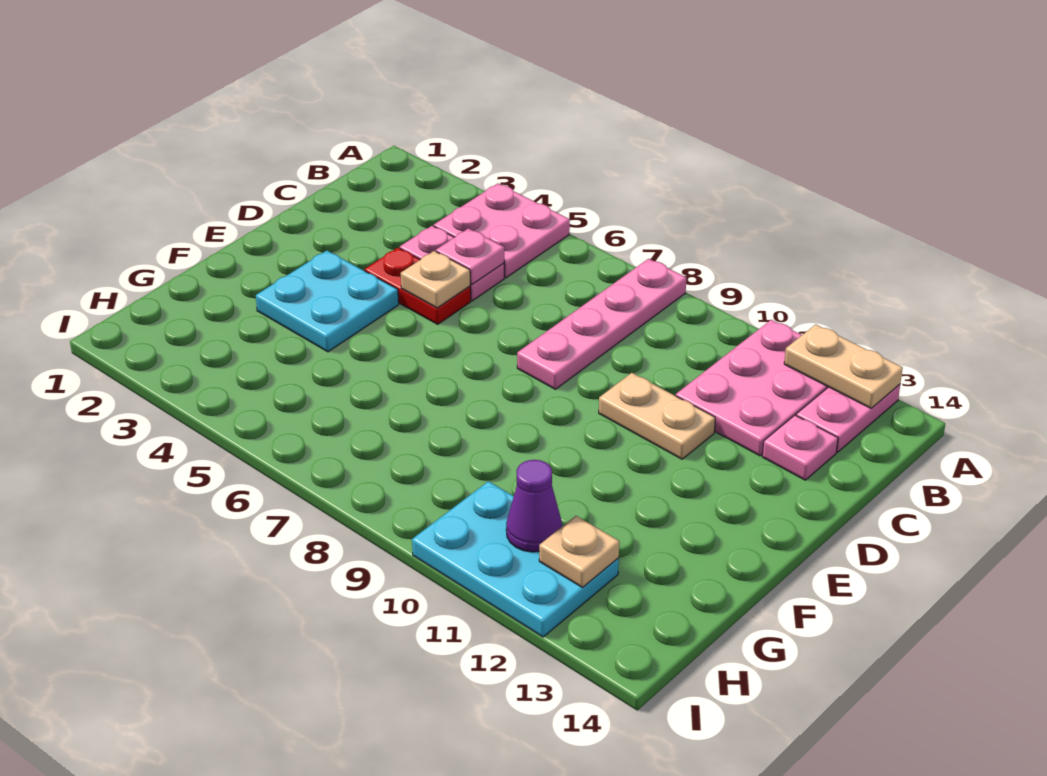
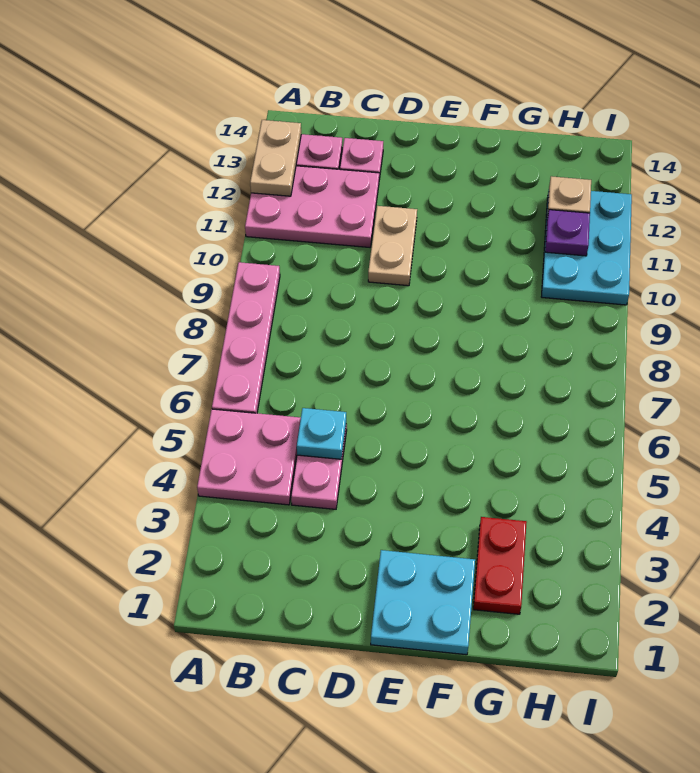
pink 1x4 plate [517,259,686,389] -> pink 1x4 plate turned to [212,262,280,413]
pink 1x1 plate [436,228,504,284] -> cyan 1x1 plate [297,408,346,459]
red 1x2 plate [365,248,471,324] -> red 1x2 plate moved to [473,517,527,614]
tan 1x1 plate [401,251,470,308] -> none
cyan 2x2 plate [256,251,399,352] -> cyan 2x2 plate moved to [371,550,475,655]
purple 1x1 cone [506,460,562,552] -> purple 1x1 plate [545,210,590,256]

